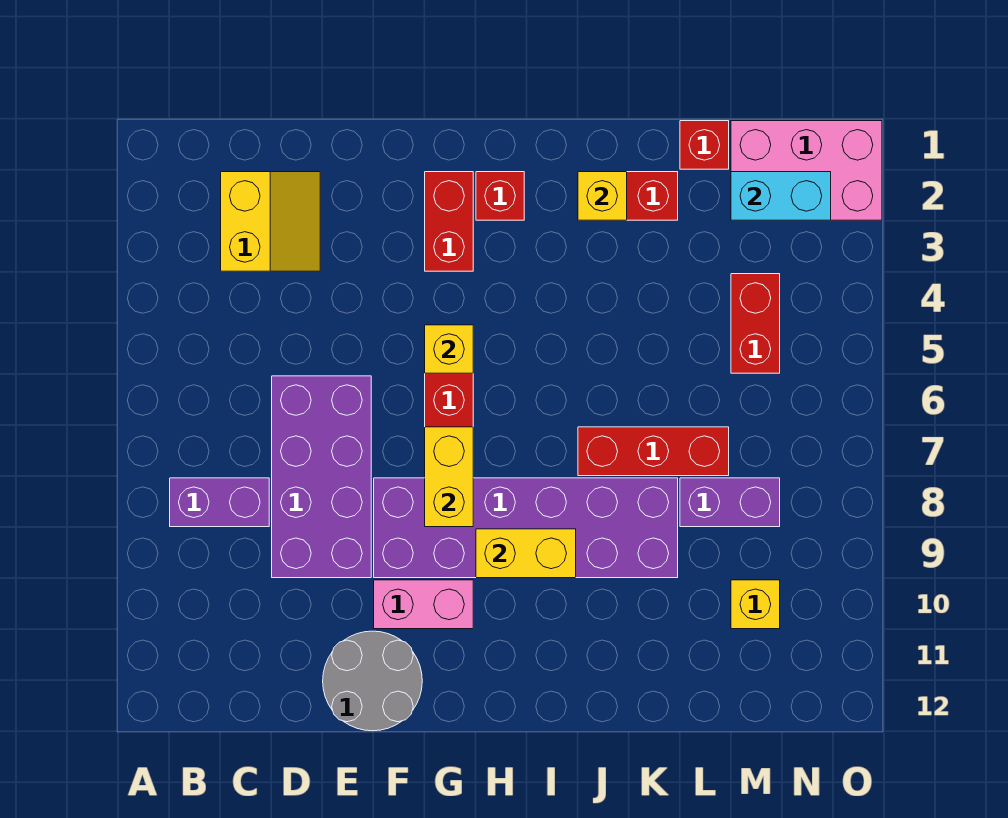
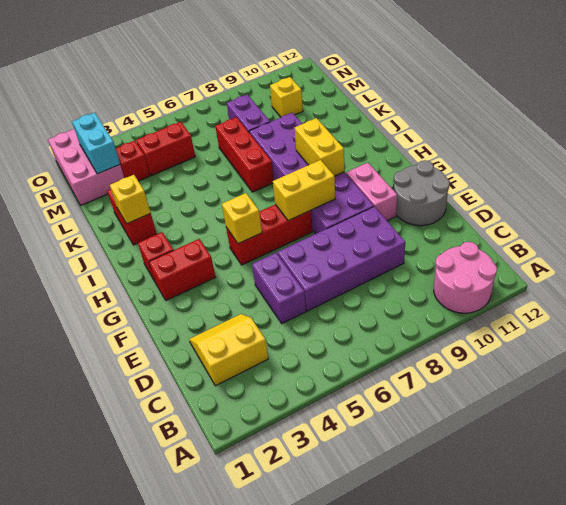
none -> pink 2x2 round brick [434,242,497,313]
purple 1x2 brick [170,478,269,527] -> purple 1x2 brick moved to [252,253,306,324]
red 1x1 brick [680,121,729,169] -> red 1x1 brick moved to [116,141,150,181]

